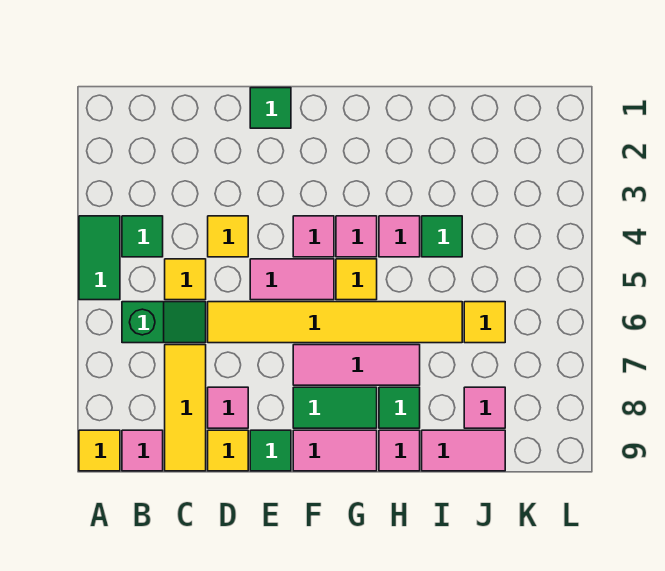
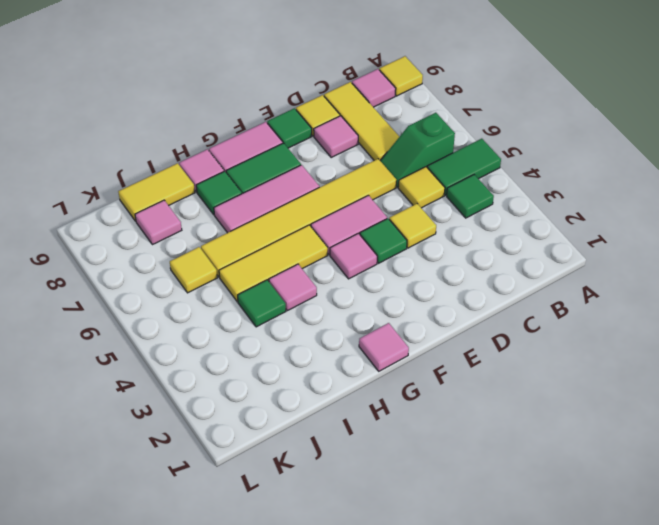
green 1x2 tile [79,216,120,300] -> green 1x2 tile turned to [427,139,501,195]
green 1x1 tile [250,88,291,128] -> green 1x1 tile moved to [360,219,407,263]
pink 1x1 tile [336,216,377,257] -> pink 1x1 tile moved to [359,323,409,371]
yellow 1x1 tile [336,259,377,300] -> yellow 1x3 tile [219,225,328,302]
pink 1x2 tile [422,430,505,471] -> yellow 1x2 tile [118,163,195,221]

